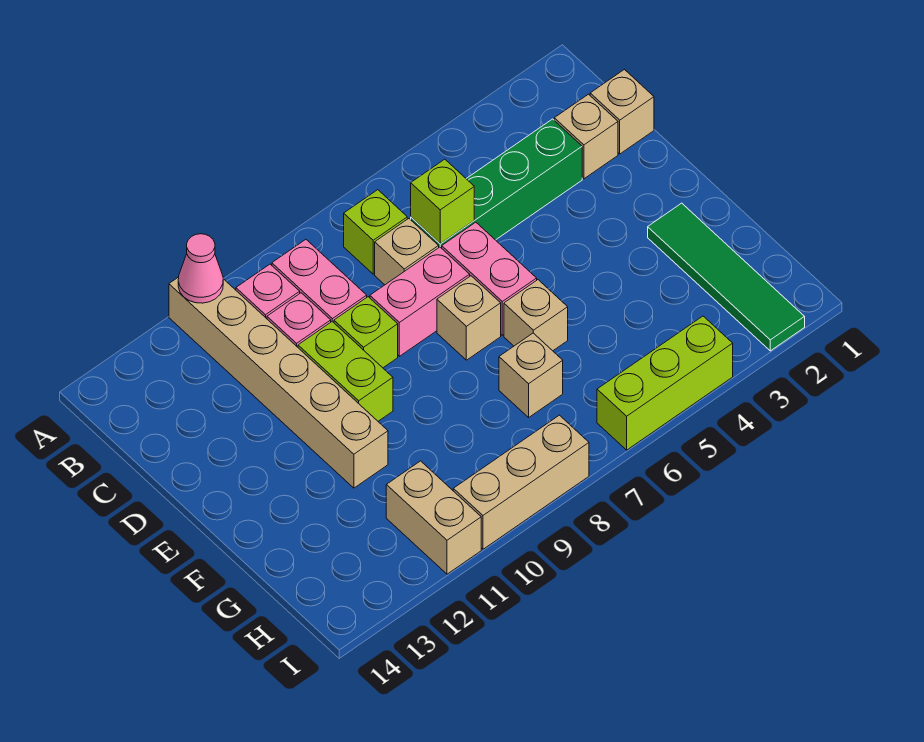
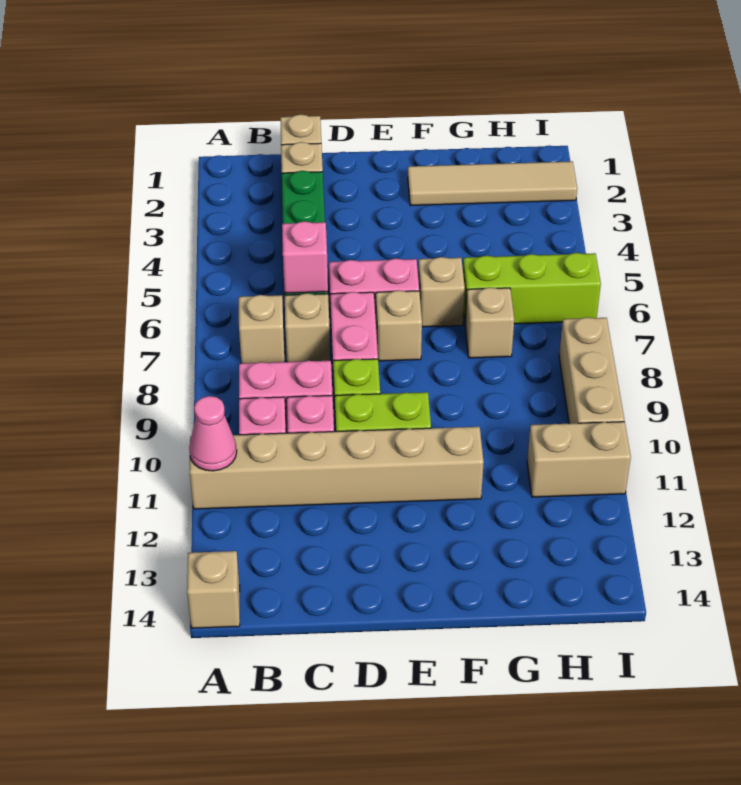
none -> tan 1x1 brick [187,551,240,628]
lime 1x1 brick [344,190,407,274] -> tan 1x1 brick [239,295,285,363]
lime 1x1 brick [411,159,474,244] -> pink 1x1 brick [282,221,328,293]
green 1x4 tile [648,203,805,351] -> tan 1x4 tile [408,161,577,206]
lime 1x3 brick [597,316,733,450] -> lime 1x3 brick turned to [463,253,601,324]

